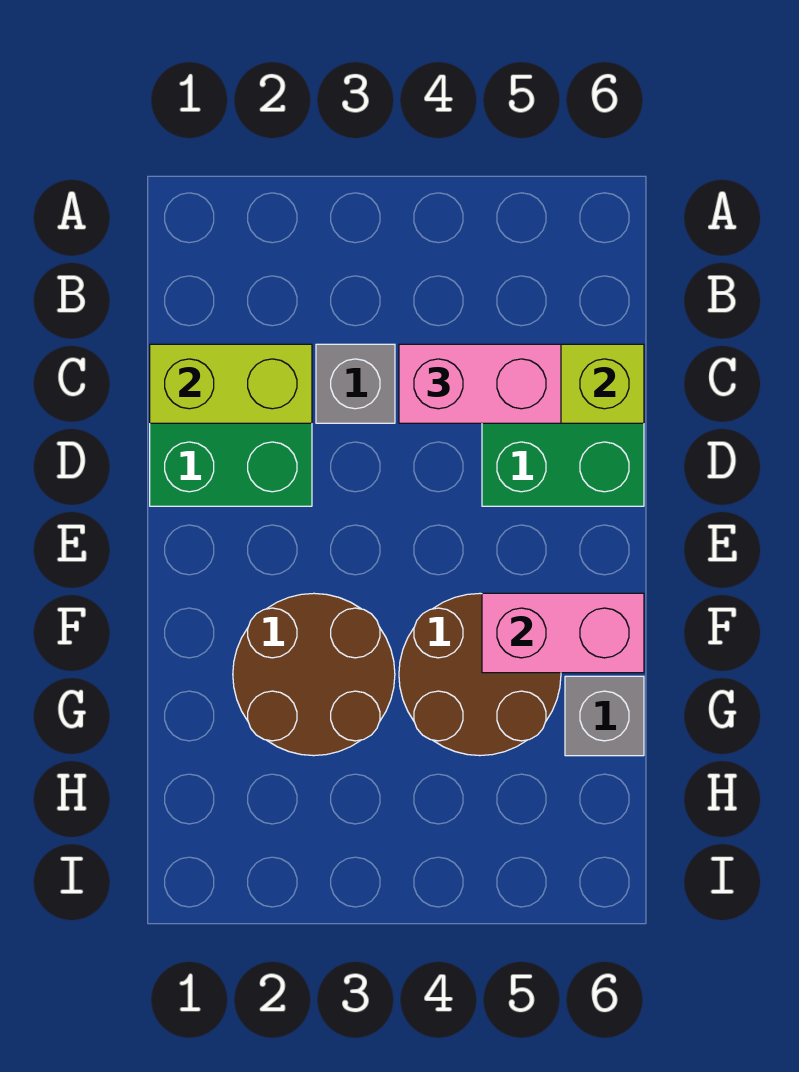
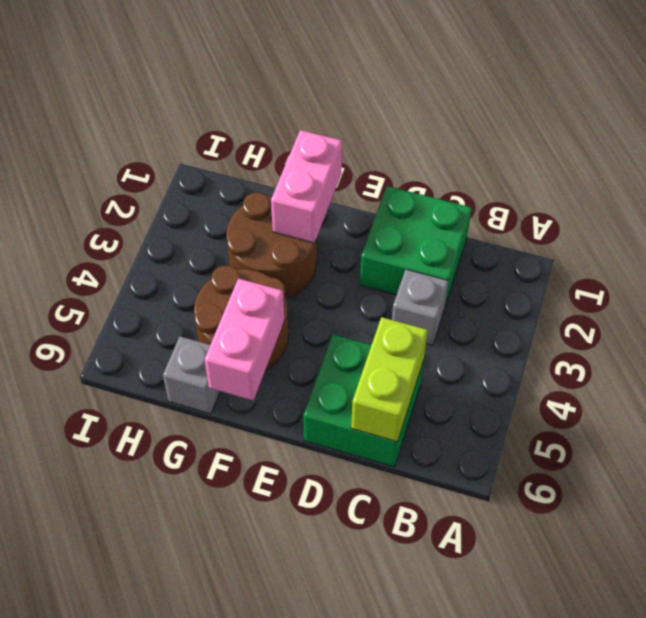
lime 1x2 brick [150,344,312,423] -> none
pink 1x2 brick [399,344,561,423] -> pink 1x2 brick moved to [271,130,342,243]

